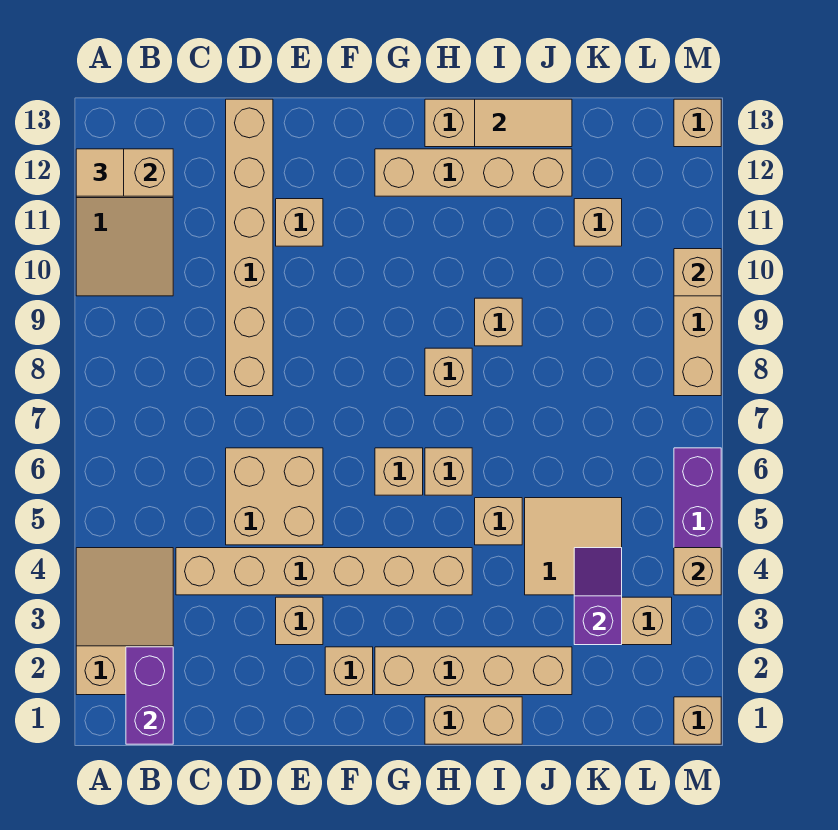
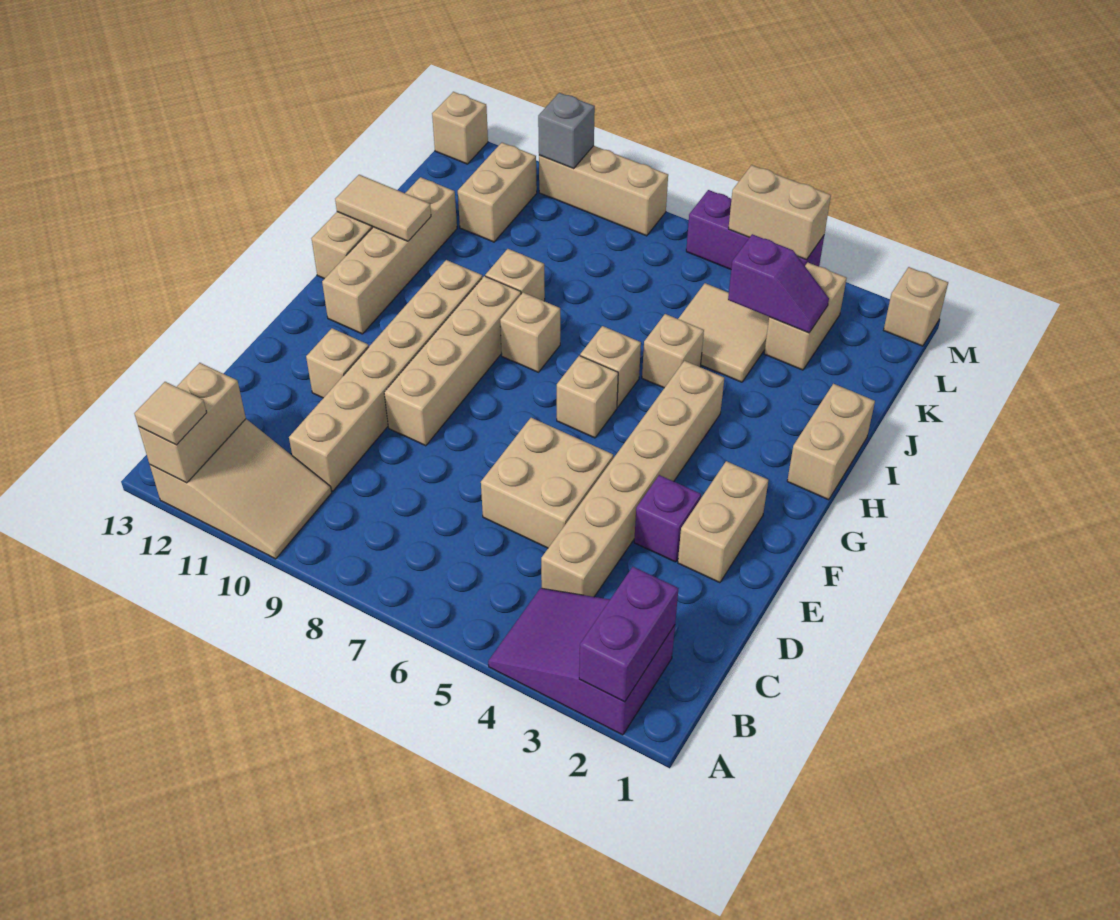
tan 2x3 slope [76,548,173,695] -> purple 2x3 slope [488,588,675,735]
purple 1x2 brick [126,647,173,744] -> purple 1x2 brick turned to [579,567,679,702]
tan 1x6 brick [226,99,273,396] -> tan 1x6 brick turned to [289,260,483,491]
tan 1x1 brick [276,597,323,645] -> purple 1x1 brick [634,475,701,562]
tan 1x1 brick [325,647,373,695] -> tan 1x2 brick [678,461,768,583]
tan 1x4 brick [375,647,572,695] -> tan 1x4 brick moved to [384,276,521,446]
tan 1x2 tile [475,99,572,147] -> tan 1x2 tile turned to [335,175,431,241]
purple 1x2 slope [574,548,622,645] -> purple 1x2 slope turned to [728,234,829,333]
tan 1x1 brick [574,199,622,246] -> tan 1x2 brick [458,143,537,242]
tan 1x1 brick [674,548,721,595] -> tan 1x2 brick [728,165,831,260]
tan 1x1 brick [674,249,721,296] -> grey 1x1 brick [538,93,595,169]

